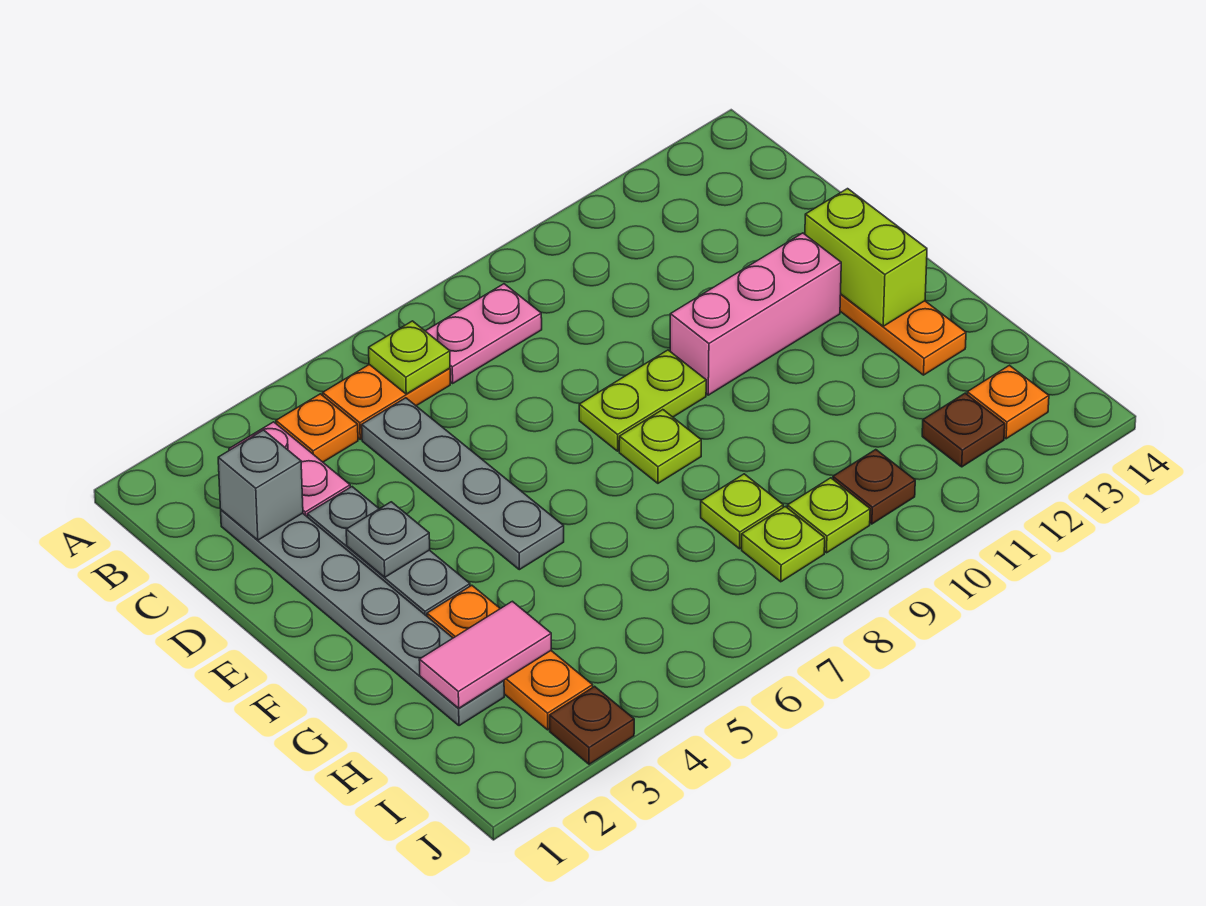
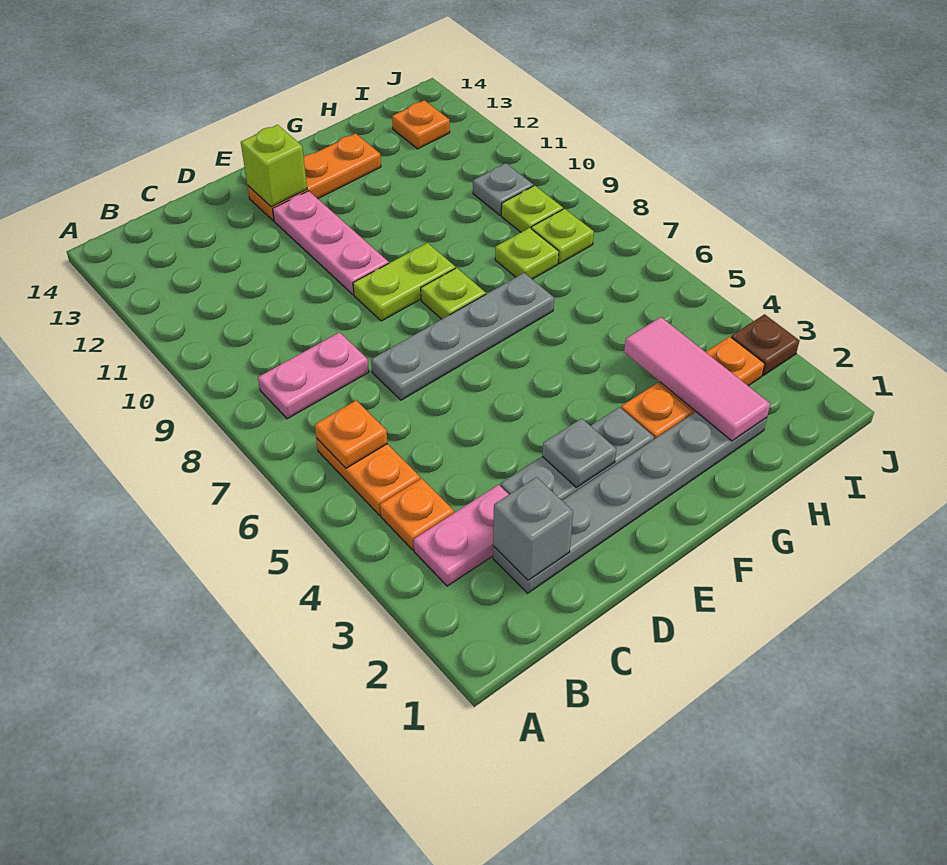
lime 1x1 plate [369,321,450,394] -> orange 1x1 plate [315,400,387,468]
pink 1x2 plate [426,284,542,383] -> pink 1x2 plate turned to [258,332,369,419]
grey 1x4 plate [362,398,564,570] -> grey 1x4 plate moved to [371,273,554,400]
lime 1x2 plate [579,350,706,451] -> lime 1x2 plate turned to [353,243,455,321]
pink 1x3 brick [670,233,841,395] -> pink 1x3 plate [273,191,389,294]
lime 1x2 brick [805,189,927,326] -> lime 1x1 brick [241,125,307,207]
pink 1x2 tile [419,601,551,708] -> pink 1x3 tile [624,317,770,441]
brown 1x1 plate [833,450,915,524] -> grey 1x1 plate [473,163,533,215]
brown 1x1 plate [922,393,1005,467] -> none

